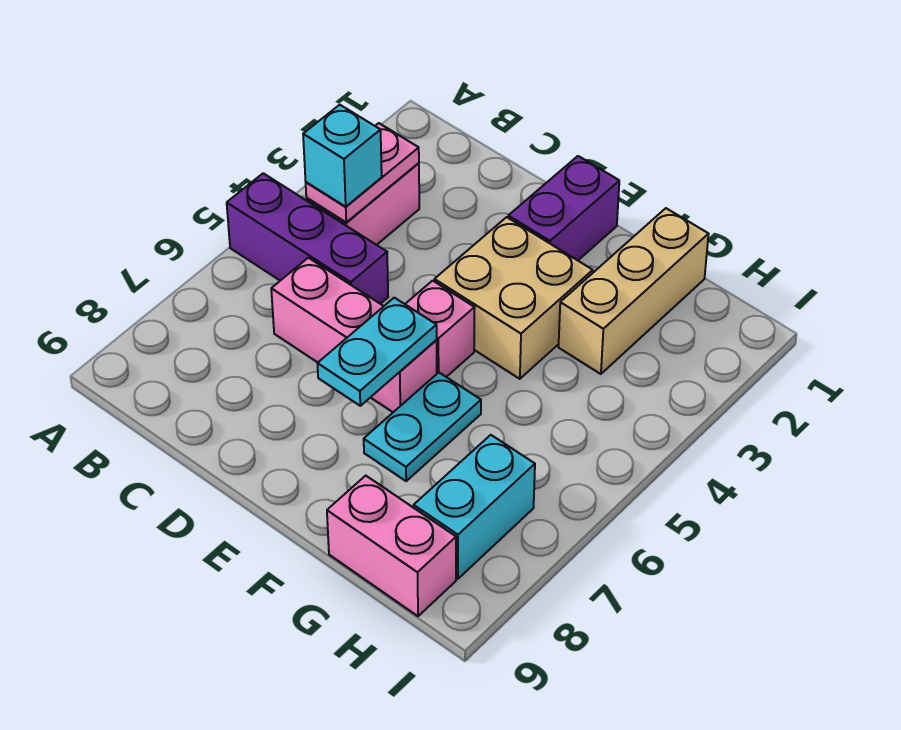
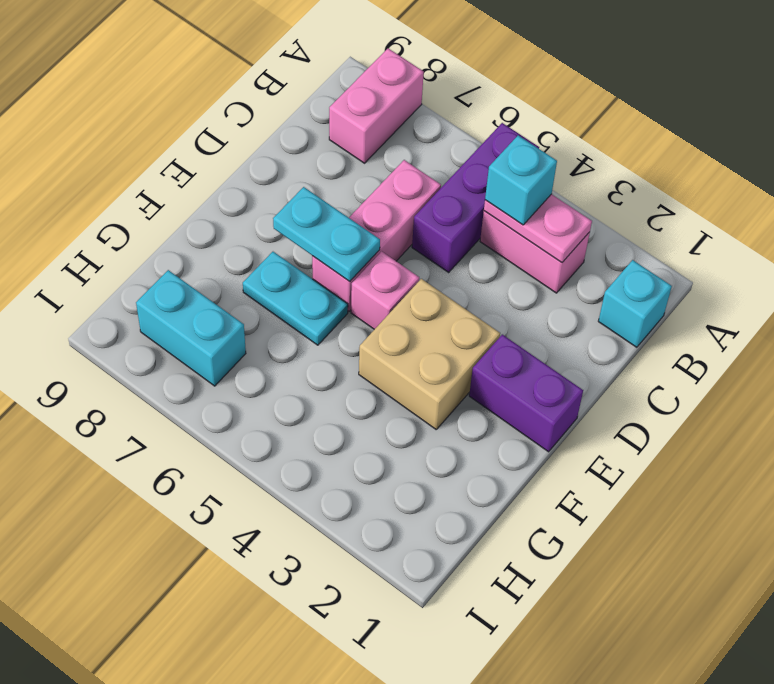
none -> cyan 1x1 brick [598,260,672,347]
tan 1x3 brick [559,208,709,374] -> none
pink 1x2 brick [327,476,456,616] -> pink 1x2 brick moved to [329,48,424,163]

